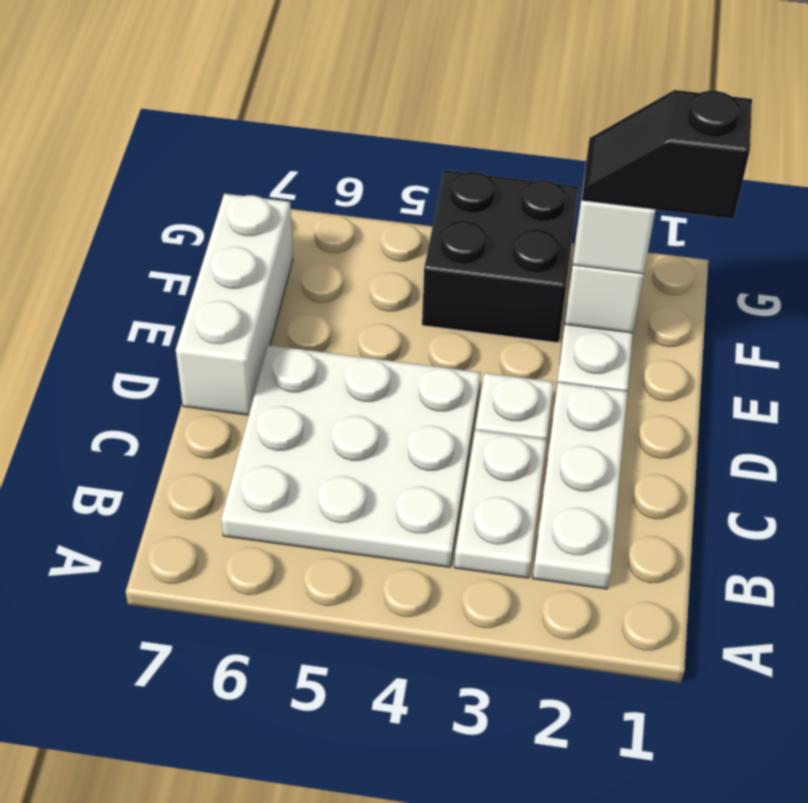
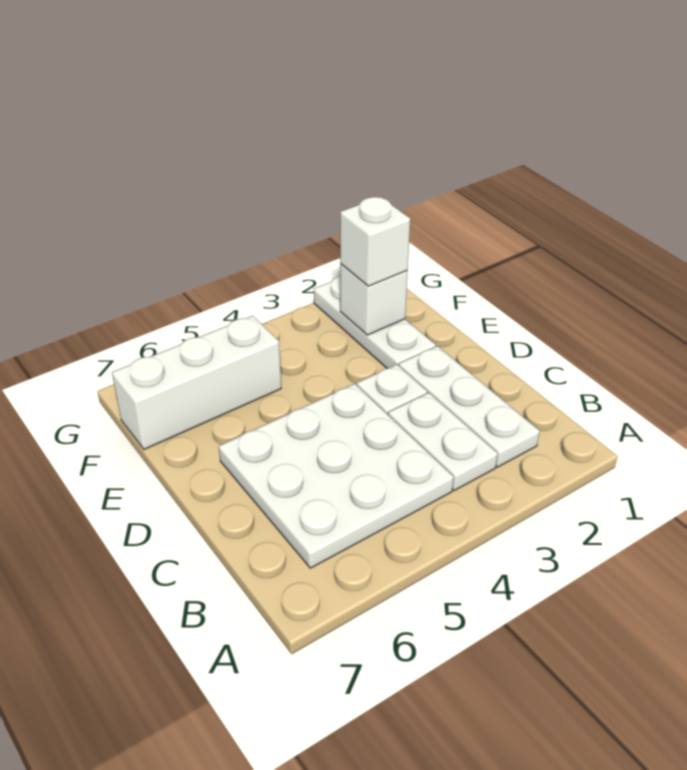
white 1x3 brick [176,194,293,415] -> white 1x3 brick turned to [112,316,281,449]
black 1x2 slope [582,90,752,219] -> none
black 2x2 brick [422,170,579,343] -> none

